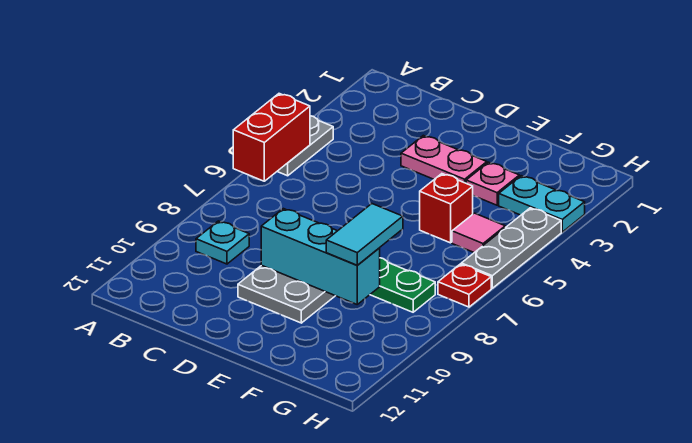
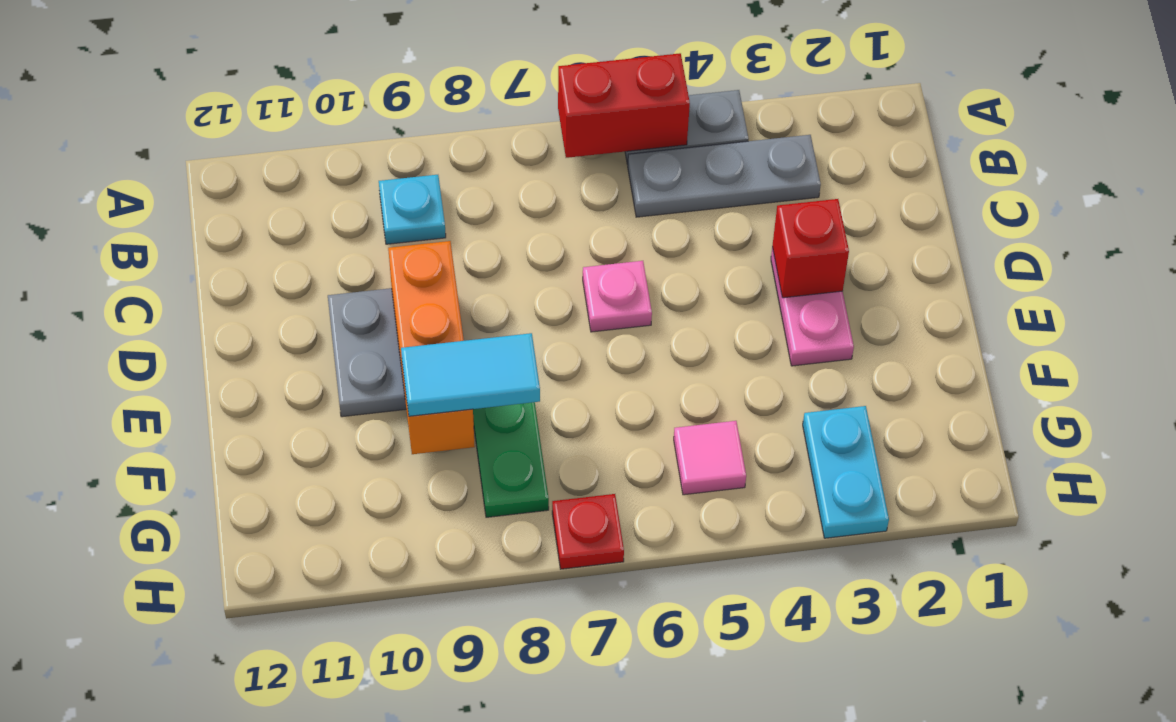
cyan 1x3 brick [261,209,380,304] -> orange 1x3 brick [388,241,475,454]
pink 1x1 plate [466,162,519,205] -> pink 1x1 plate moved to [583,261,652,332]
red 1x1 brick [420,174,473,243] -> red 1x1 brick moved to [772,199,849,298]
grey 1x3 plate [461,208,561,288] -> grey 1x3 plate moved to [628,135,821,217]

